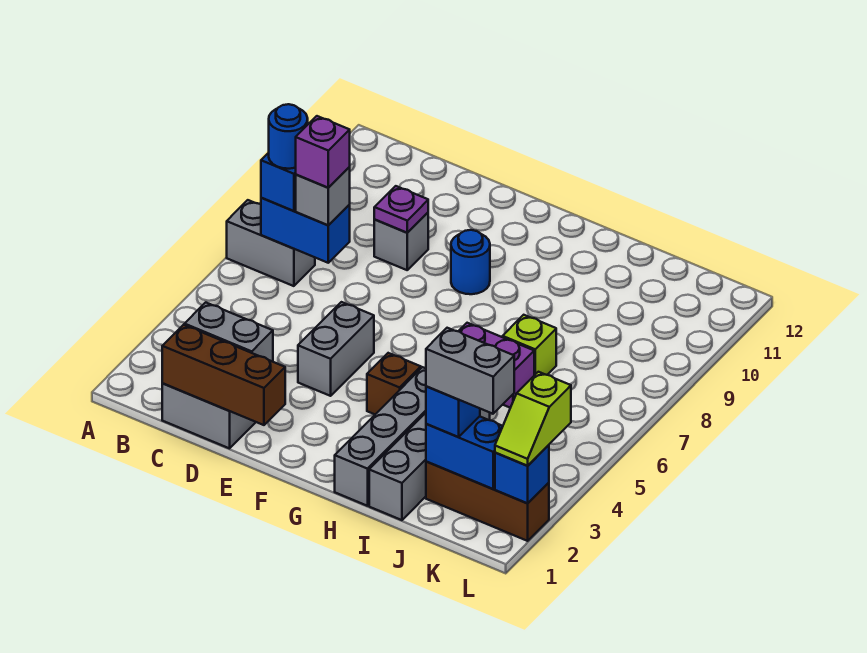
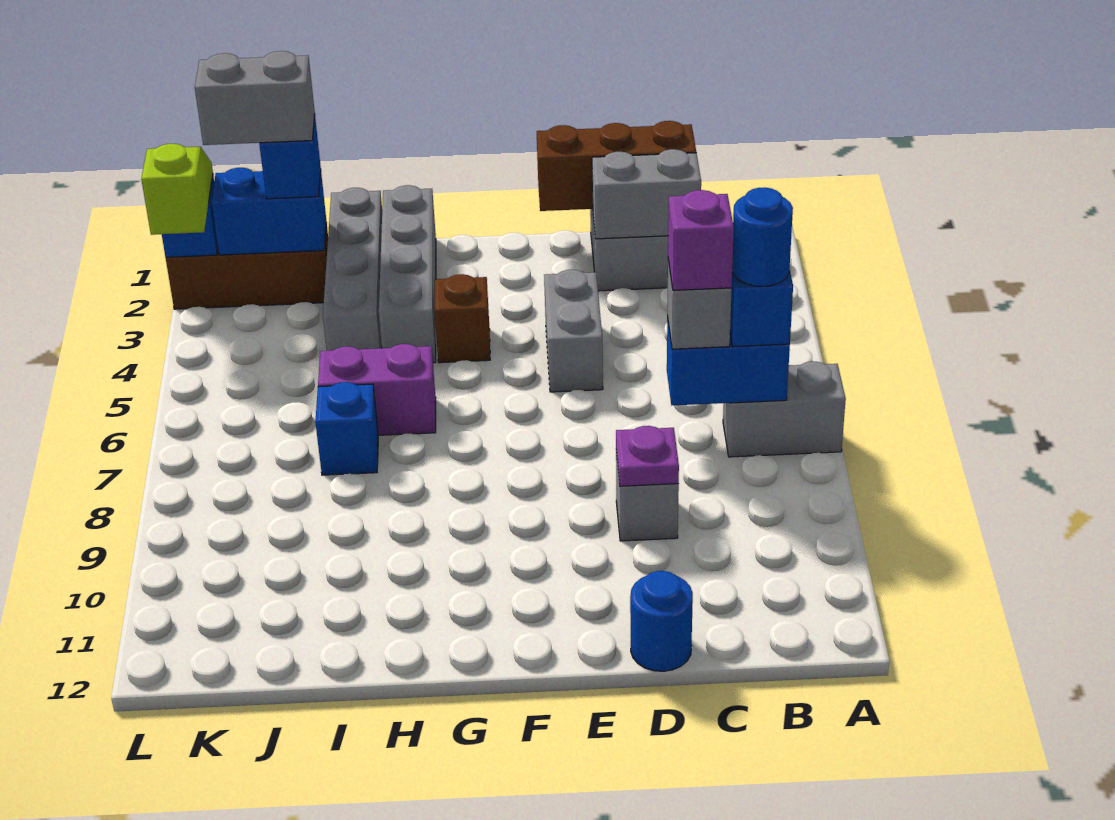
blue 1x1 round brick [451,230,490,294] -> blue 1x1 round brick moved to [630,571,693,671]
lime 1x1 brick [503,315,556,375] -> blue 1x1 brick [315,382,378,475]

